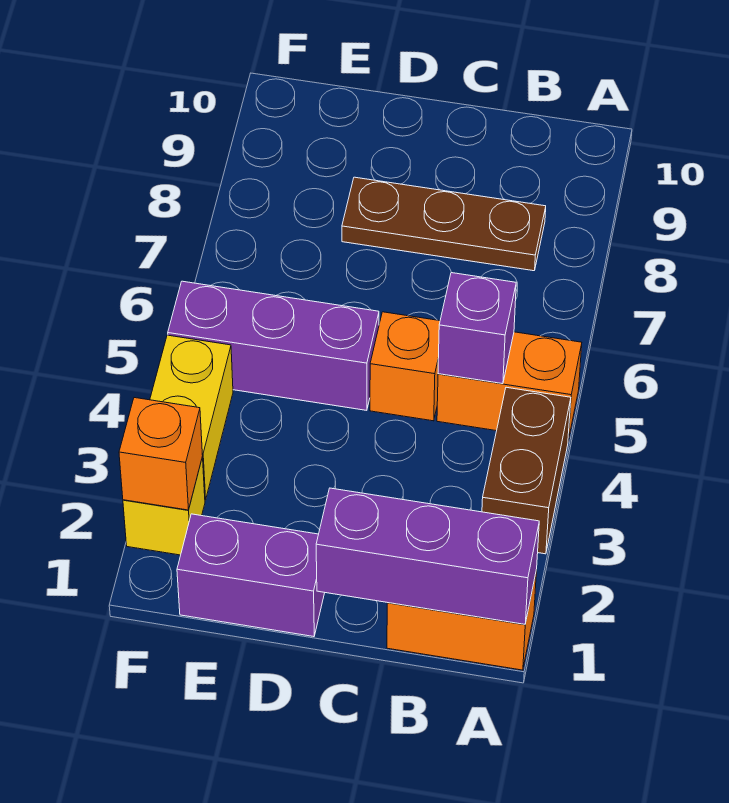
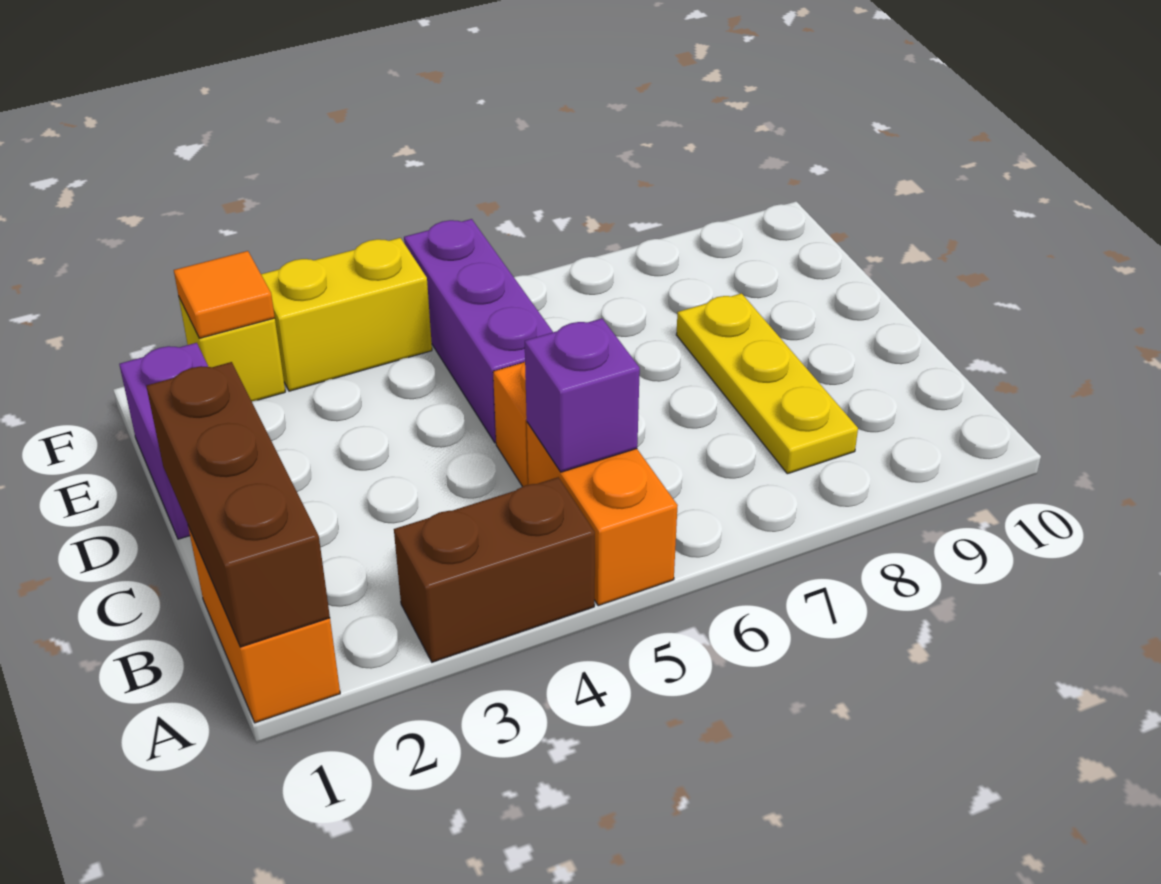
purple 1x3 brick [316,488,539,624] -> brown 1x3 brick [146,362,330,647]
brown 1x3 plate [342,177,546,271] -> yellow 1x3 plate [676,293,858,474]
orange 1x1 brick [119,398,203,510] -> orange 1x1 tile [174,251,275,338]

